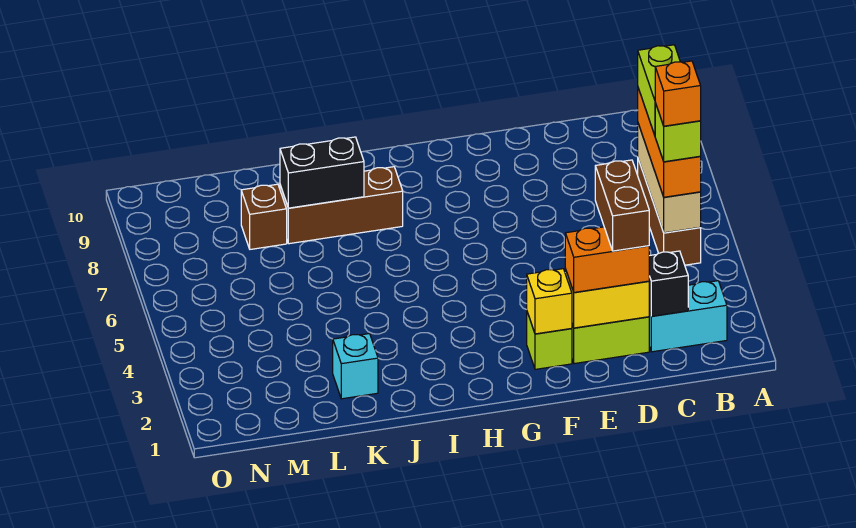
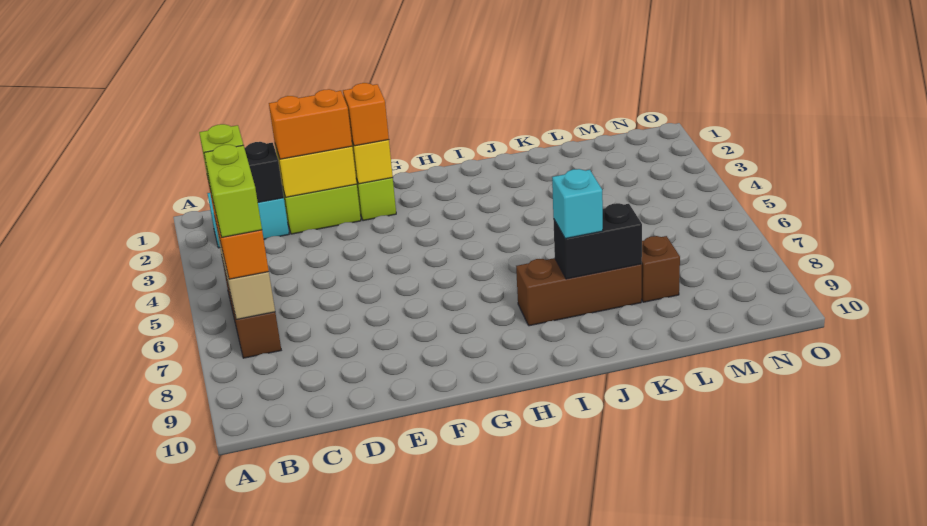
orange 1x1 brick [655,61,701,126] -> orange 1x1 brick moved to [343,83,389,146]
brown 1x2 brick [595,160,649,251] -> none
cyan 1x1 brick [333,334,378,399] -> cyan 1x1 brick moved to [552,169,603,239]

